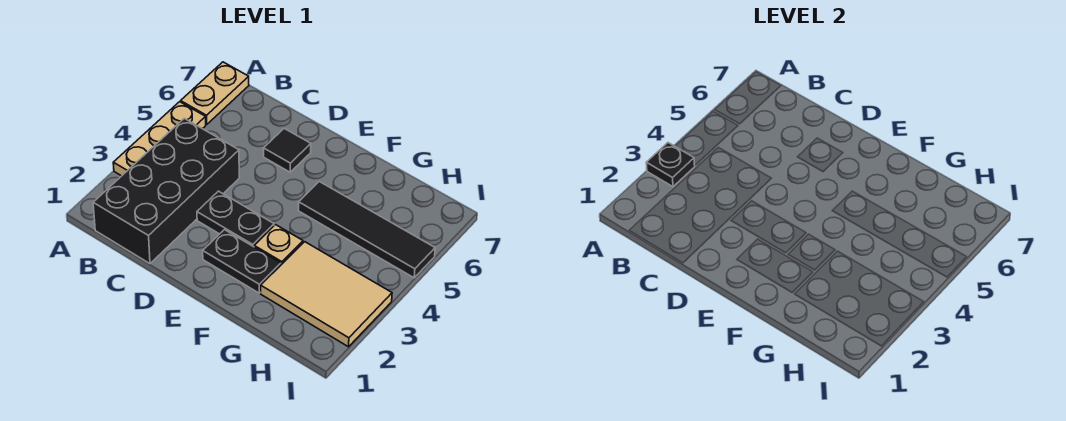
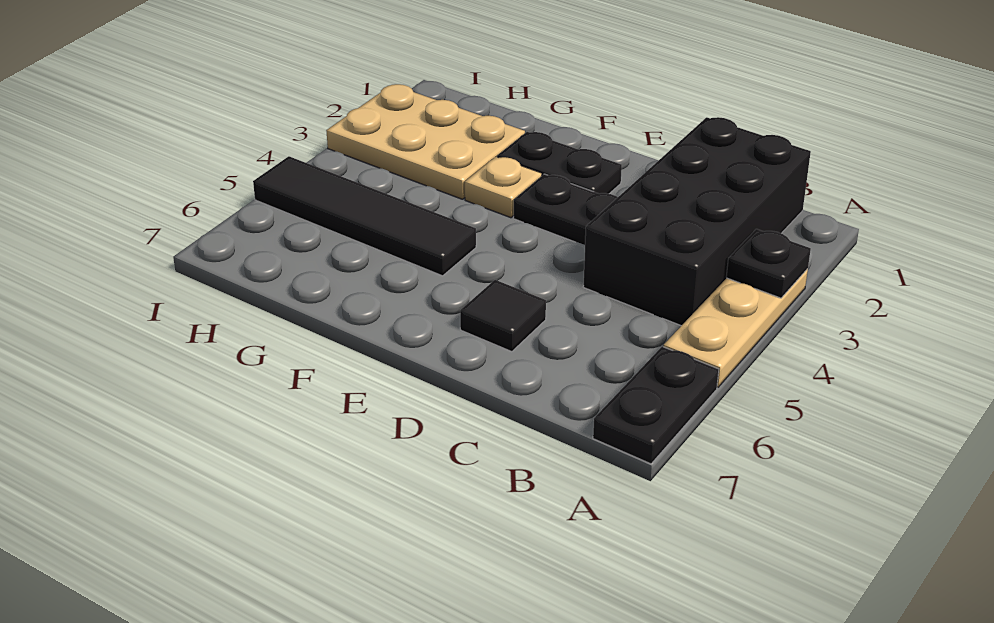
tan 1x2 plate [181,62,249,125] -> black 1x2 plate [593,347,719,464]
tan 2x3 tile [261,242,392,347] -> tan 2x3 plate [326,84,525,199]

